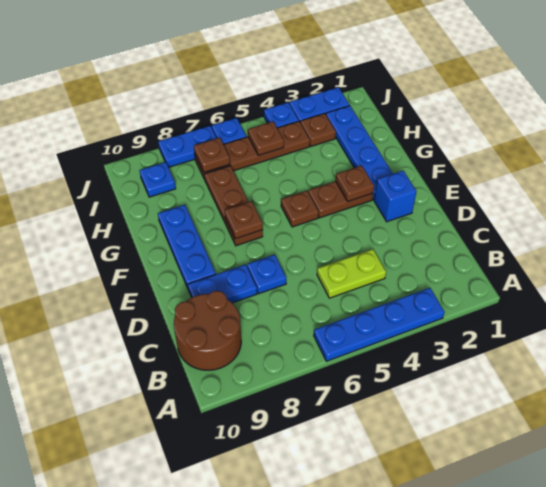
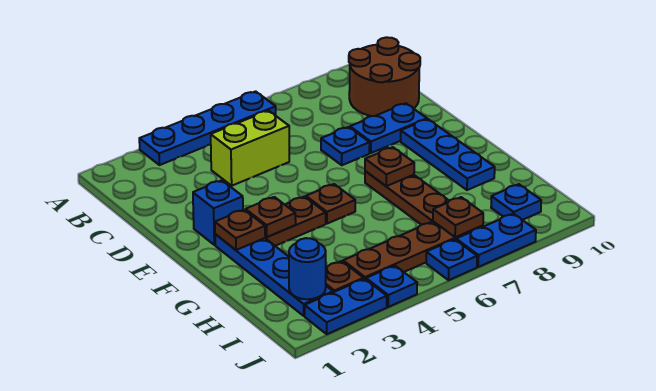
lime 1x2 plate [317,249,386,298] -> lime 1x2 brick [211,111,289,186]
none -> blue 1x1 round brick [289,238,326,299]
brown 1x1 plate [248,122,284,156] -> brown 1x1 plate moved to [215,210,265,250]

